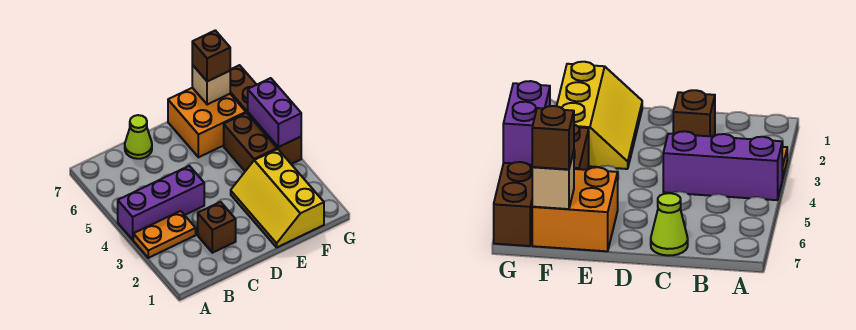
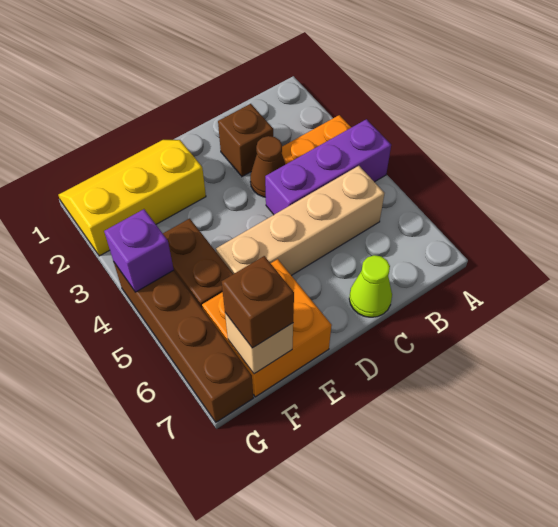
none -> tan 1x4 brick [216,166,385,276]
none -> brown 1x1 cone [250,136,285,197]
yellow 2x3 slope [231,149,324,247] -> yellow 2x3 slope turned to [58,140,206,256]
purple 1x2 brick [248,78,301,147] -> purple 1x1 brick [104,209,174,292]

